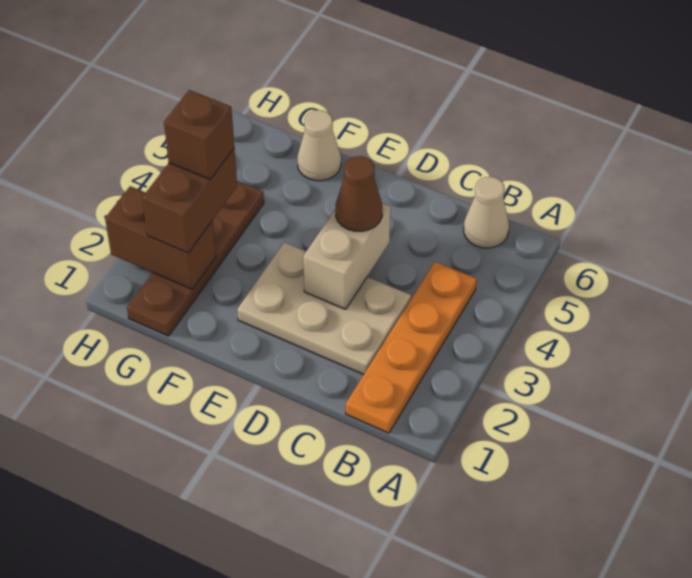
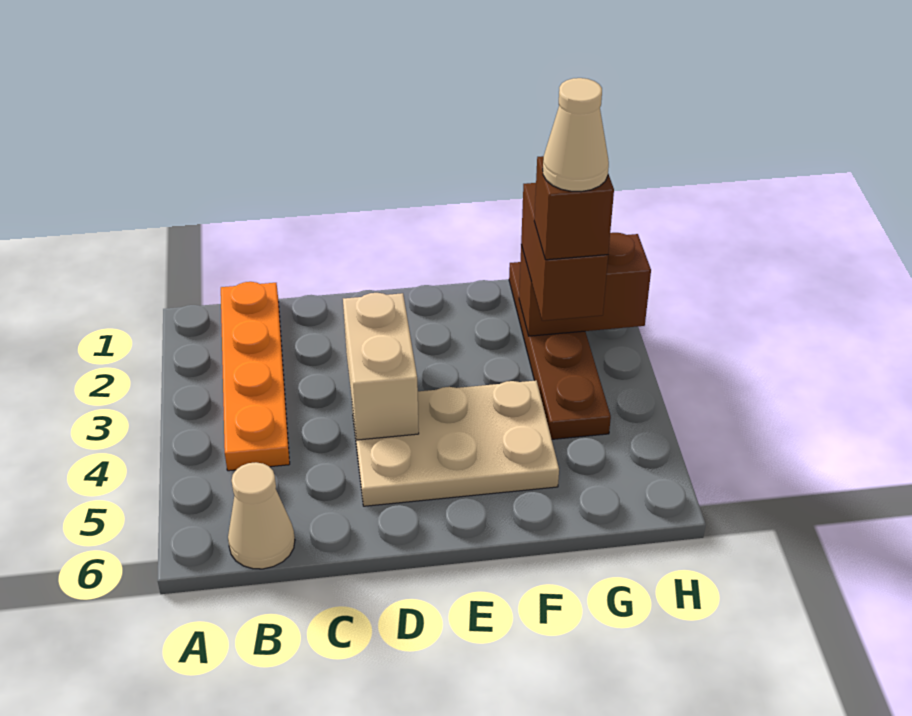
tan 2x3 plate [237,242,411,375] -> tan 2x3 plate moved to [352,381,559,506]
brown 1x1 cone [335,156,382,231] -> none
tan 1x1 cone [297,110,341,181] -> tan 1x1 cone moved to [543,78,609,192]

